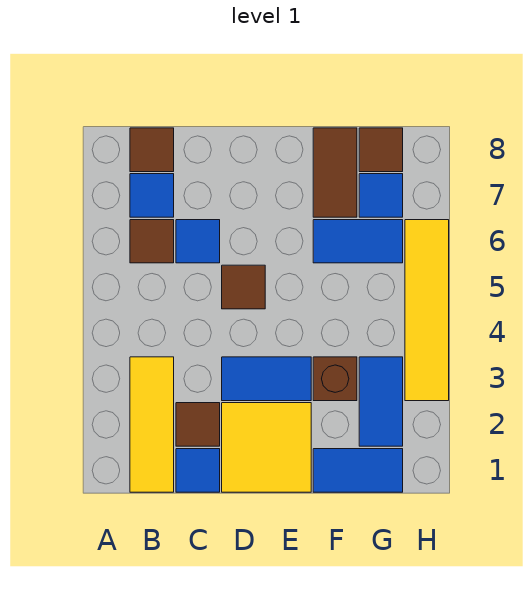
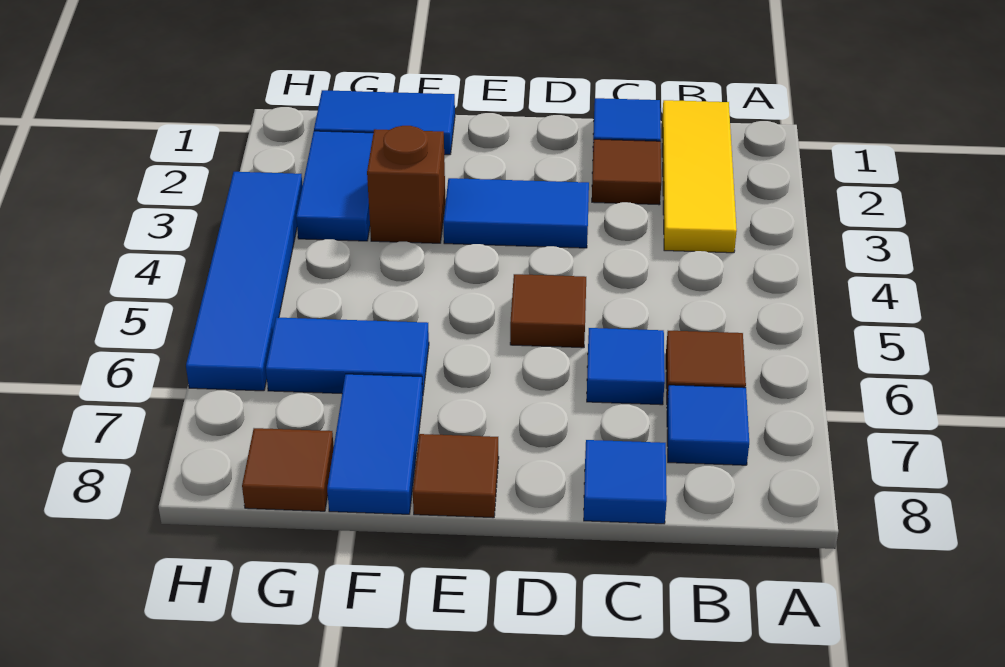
brown 1x1 tile [130,128,174,172] -> brown 1x1 tile moved to [413,434,499,518]
yellow 2x2 tile [222,403,311,492] -> none
brown 1x2 tile [313,128,357,217] -> blue 1x2 tile [327,374,423,514]
blue 1x1 tile [359,174,403,217] -> blue 1x1 tile moved to [584,440,667,524]
yellow 1x4 tile [405,220,449,401] -> blue 1x4 tile [186,172,303,391]

